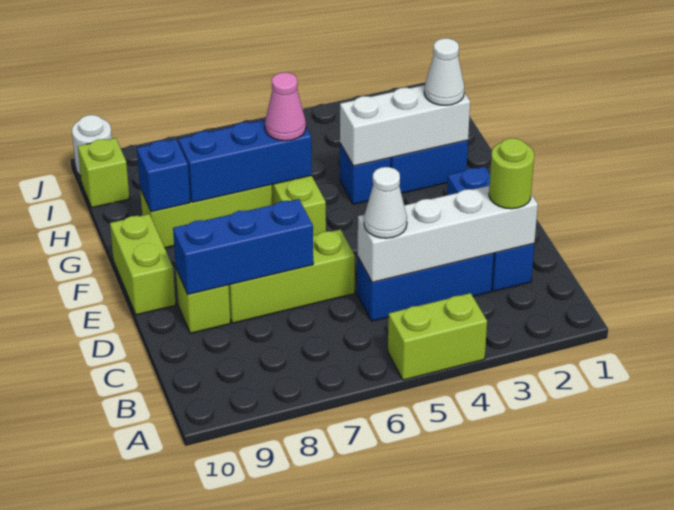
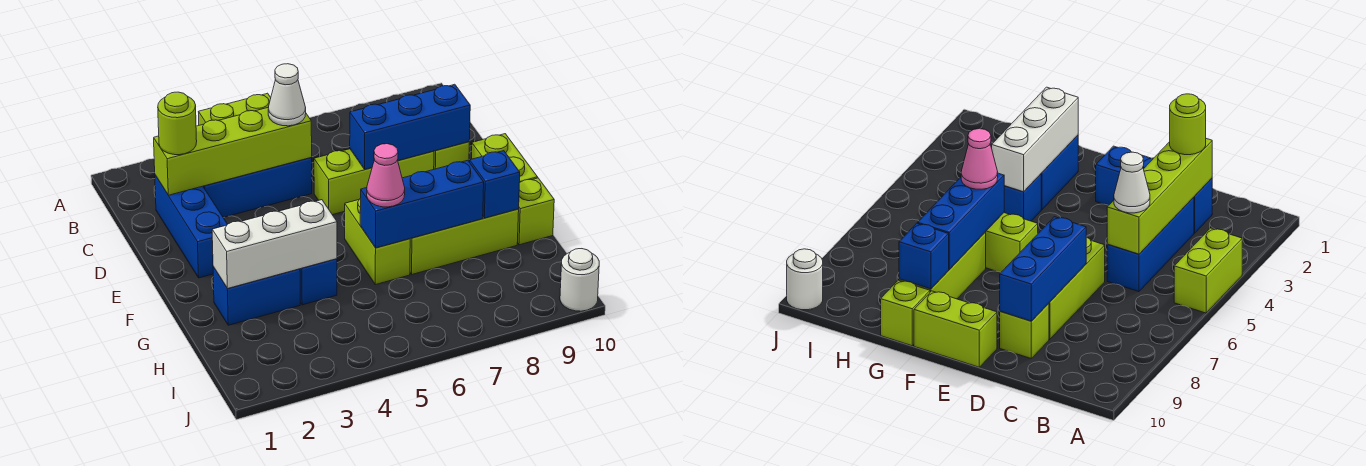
white 1x4 brick [358,185,538,282] -> lime 1x4 brick [154,107,312,195]
white 1x1 cone [424,38,464,105] -> none
lime 1x1 brick [78,138,129,208] -> lime 1x1 brick moved to [517,178,554,245]

